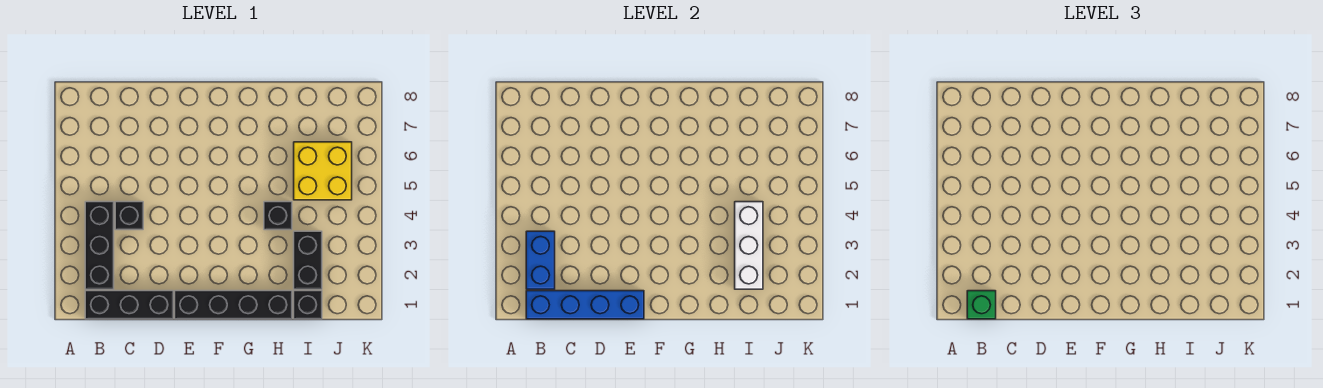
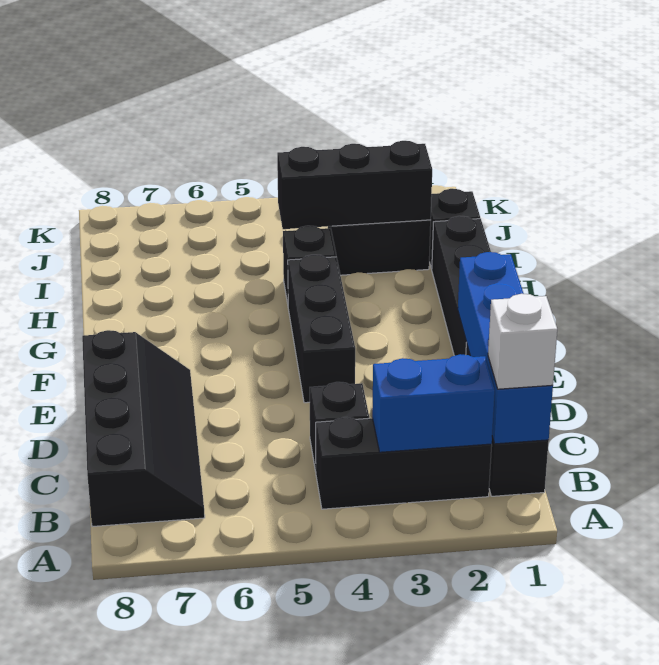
green 1x1 brick [967,291,996,319] -> white 1x1 brick [488,294,557,389]
none -> black 2x4 slope [82,330,205,527]
none -> black 1x3 brick [288,255,355,403]
white 1x3 brick [735,202,763,289] -> black 1x3 brick [277,141,432,229]
yellow 2x2 brick [294,142,352,200] -> none

